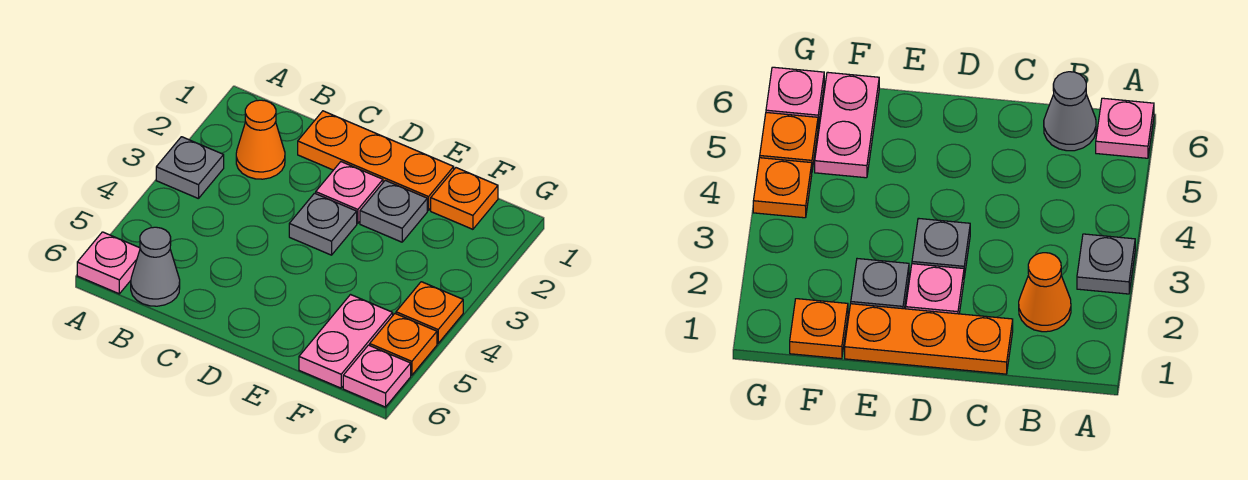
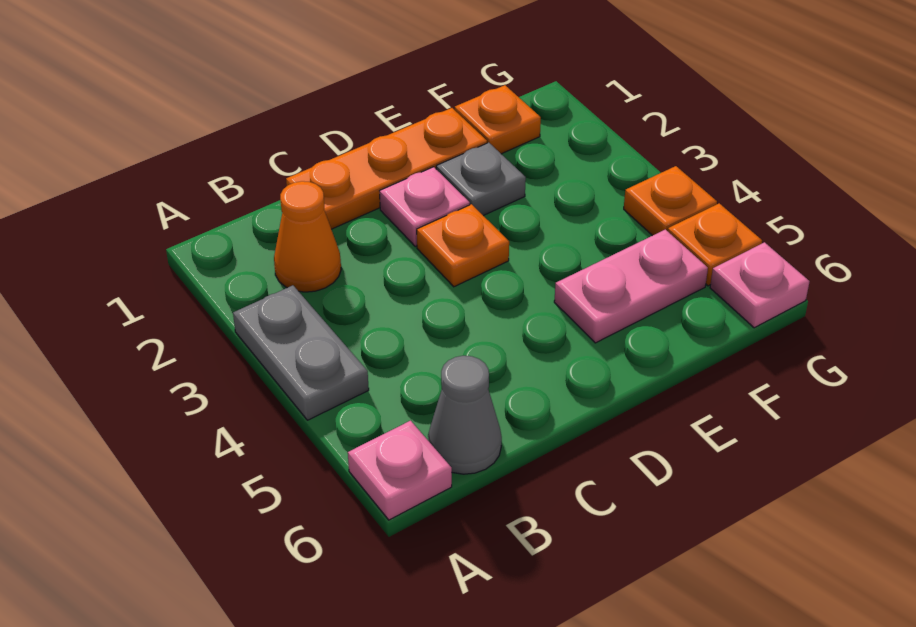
grey 1x1 plate [156,137,224,199] -> grey 1x2 plate [233,285,369,420]
grey 1x1 plate [289,193,357,255] -> orange 1x1 plate [417,204,509,287]
pink 1x2 plate [299,295,393,388] -> pink 1x2 plate turned to [554,229,708,343]

